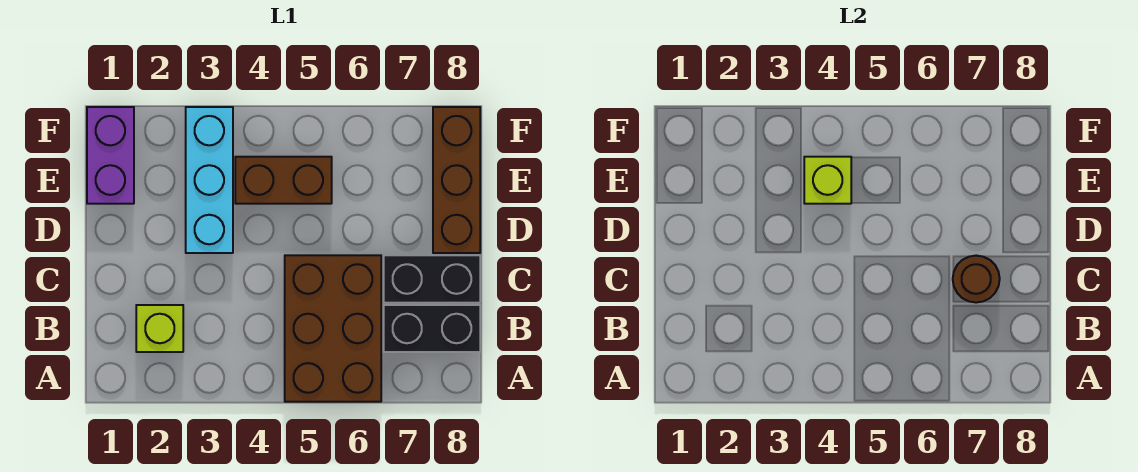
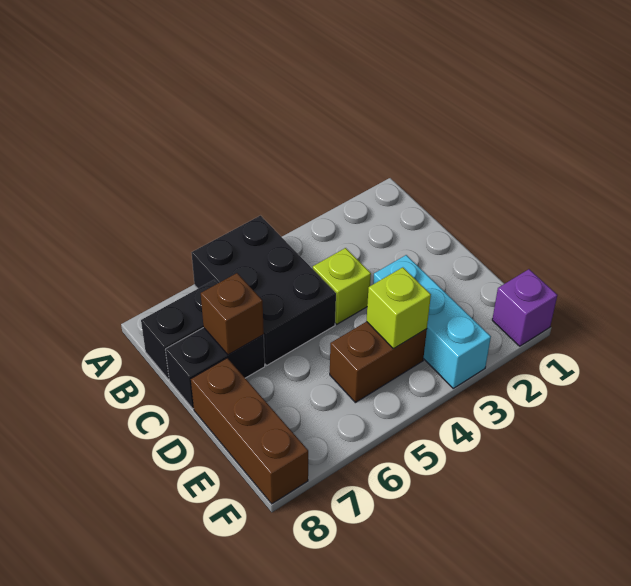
brown 2x3 brick [285,255,381,402] -> black 2x3 brick [192,216,336,365]
lime 1x1 brick [136,305,183,352] -> lime 1x1 brick moved to [313,248,371,324]
brown 1x1 round brick [953,256,1000,303] -> brown 1x1 brick [201,273,264,355]
purple 1x2 brick [87,107,134,204] -> purple 1x1 brick [492,269,557,346]

